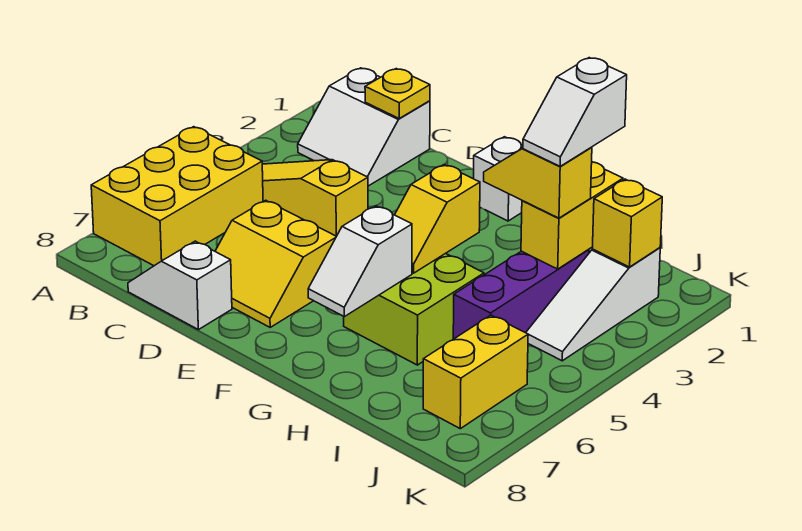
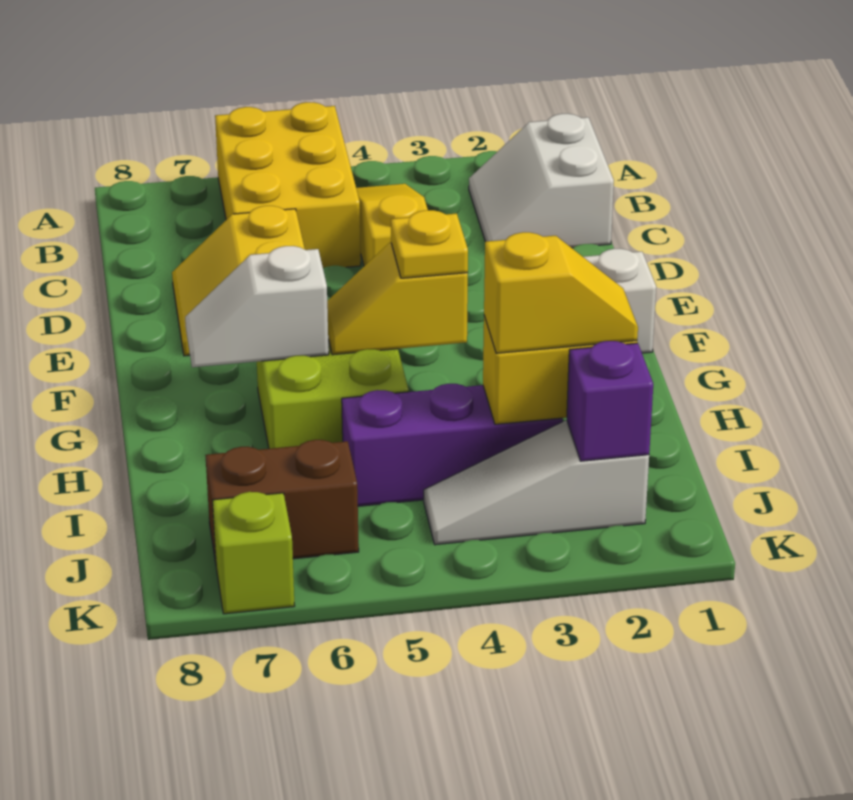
yellow 2x3 brick [91,127,263,266] -> yellow 2x3 brick turned to [215,102,361,268]
yellow 1x1 plate [365,69,430,118] -> yellow 1x1 plate moved to [391,210,468,278]
white 1x2 slope [128,241,232,330] -> none
yellow 1x2 slope [484,147,592,218] -> yellow 1x2 slope turned to [484,232,638,353]
white 1x2 slope [523,58,627,166] -> none
yellow 1x1 brick [592,179,662,267] -> purple 1x1 brick [567,341,653,461]
yellow 1x2 brick [423,315,528,429] -> brown 1x2 brick [206,440,359,562]
none -> lime 1x1 brick [213,492,295,614]

